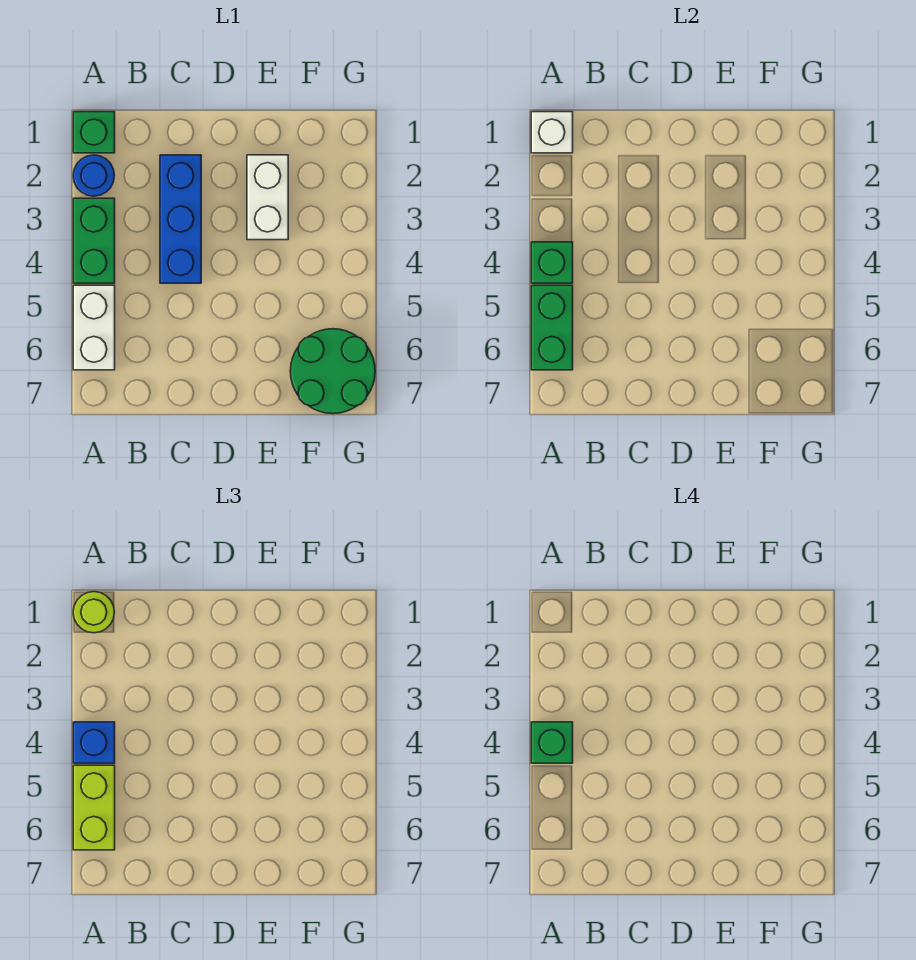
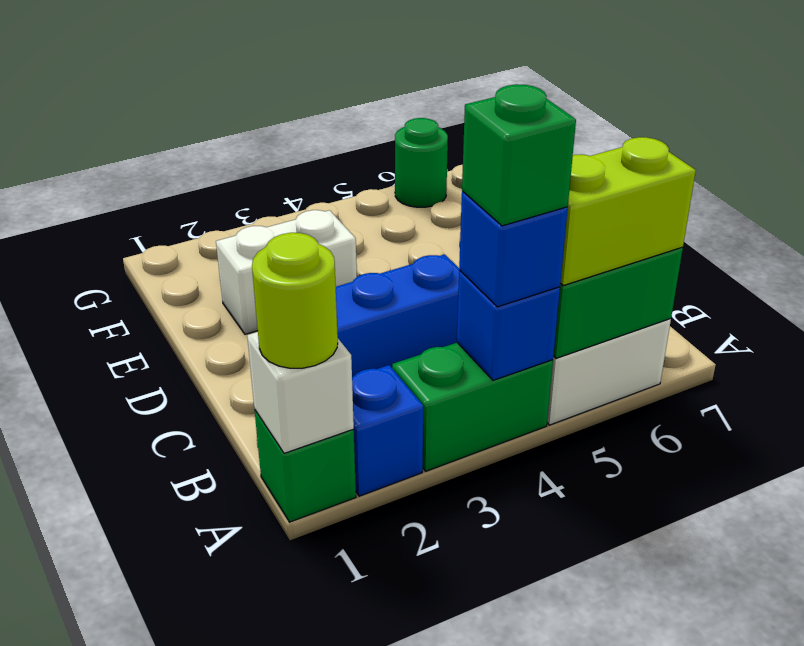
blue 1x1 round brick [73,155,115,196] -> blue 1x1 brick [352,365,423,496]
green 1x1 brick [531,242,573,283] -> blue 1x1 brick [457,270,560,380]
green 2x2 round brick [290,329,375,414] -> green 1x1 round brick [395,118,448,207]

